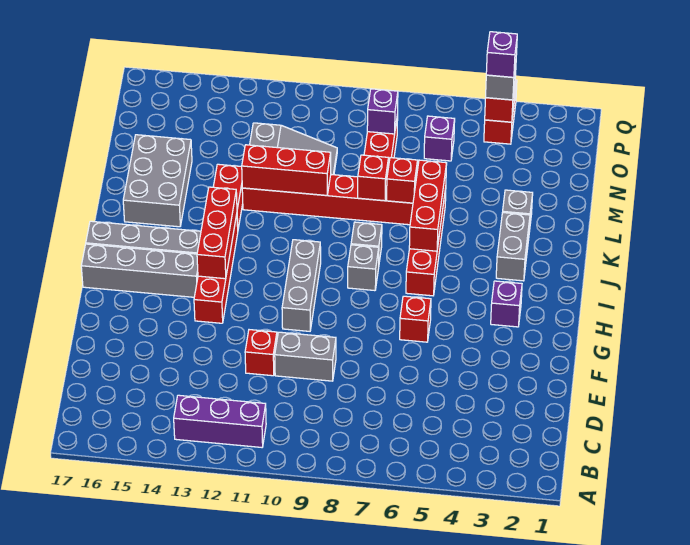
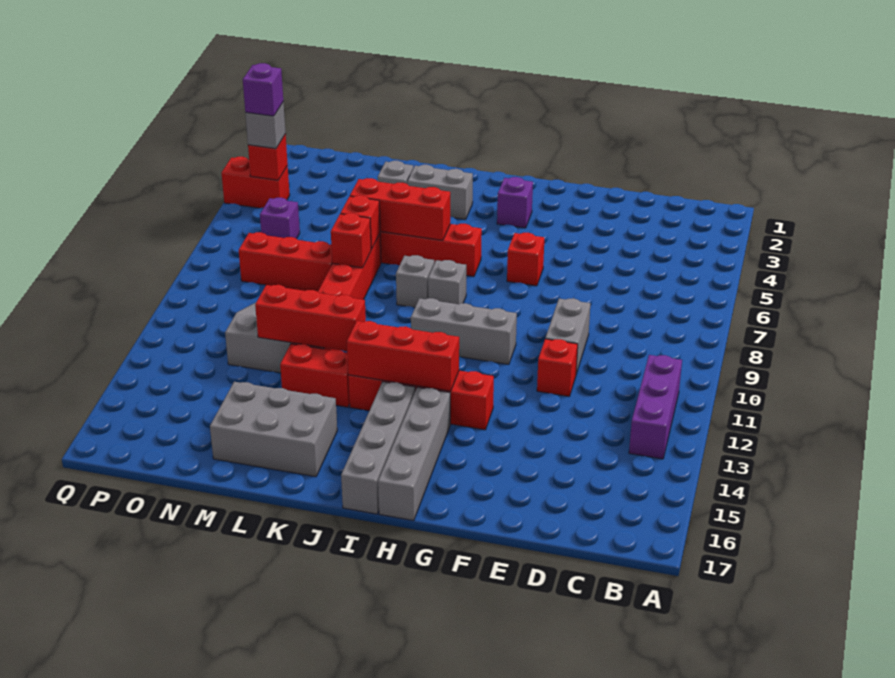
red 1x3 brick [242,145,331,195] -> red 1x3 brick turned to [255,285,366,351]
purple 1x1 brick [367,89,398,134] -> none

